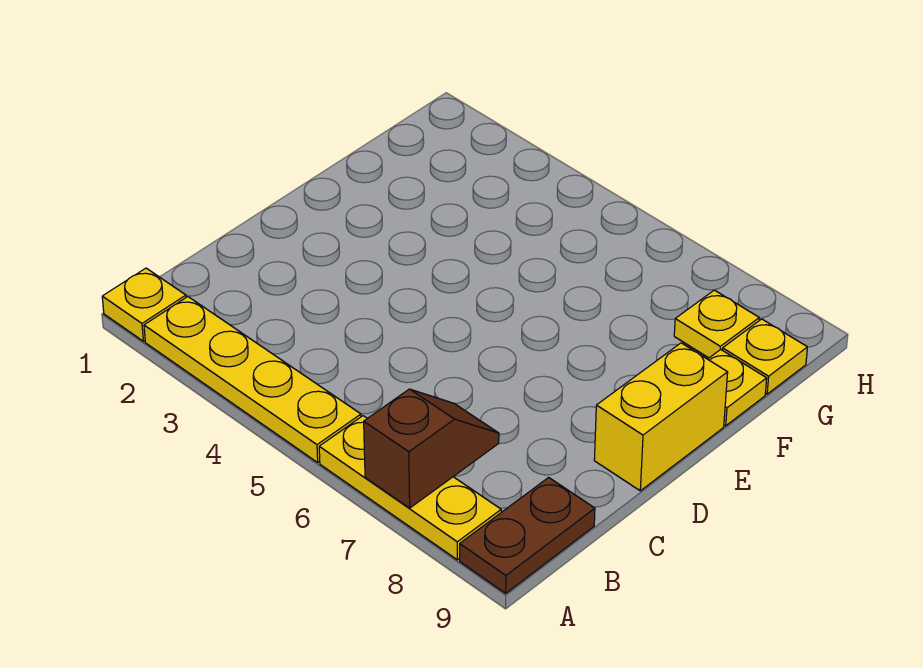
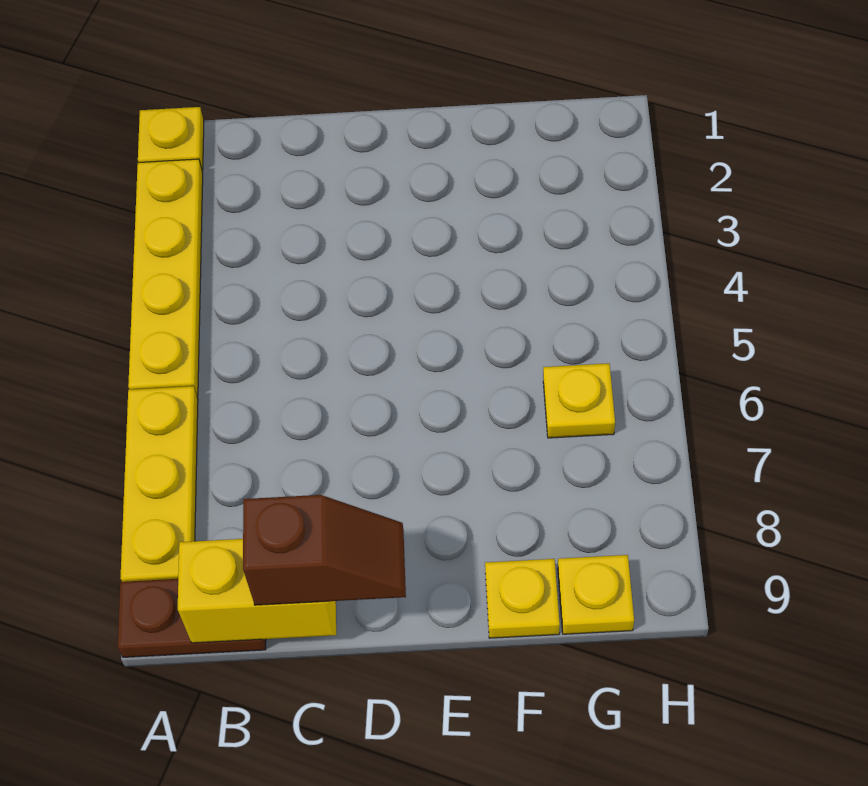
brown 1x2 slope [364,389,499,508] -> brown 1x2 slope moved to [243,495,406,605]
yellow 1x2 brick [594,343,728,491] -> yellow 1x2 brick moved to [178,539,336,643]
yellow 1x1 plate [674,290,759,358] -> yellow 1x1 plate moved to [543,363,615,438]

